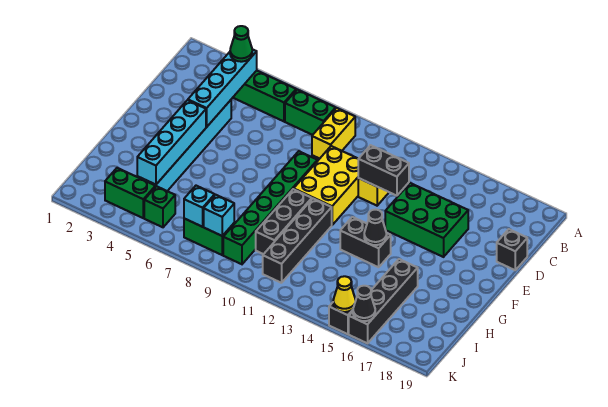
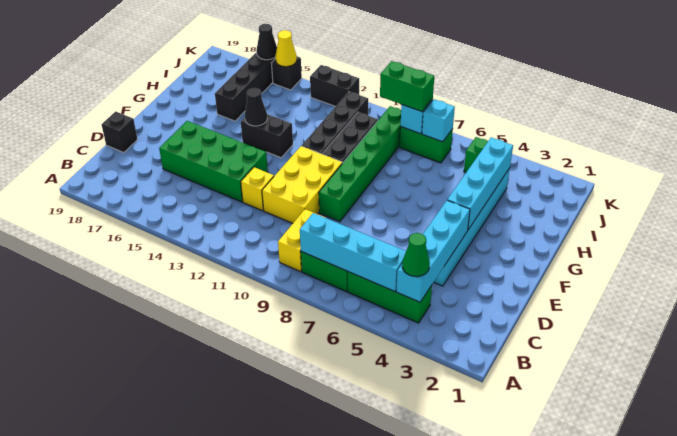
none -> cyan 1x4 brick [300,213,406,291]
black 1x2 brick [358,145,409,196] -> black 1x2 brick moved to [310,65,359,107]
green 2x3 brick [385,183,468,257] -> green 2x4 brick [159,121,268,202]
green 1x2 brick [105,168,155,218] -> green 1x2 brick moved to [380,61,434,112]

